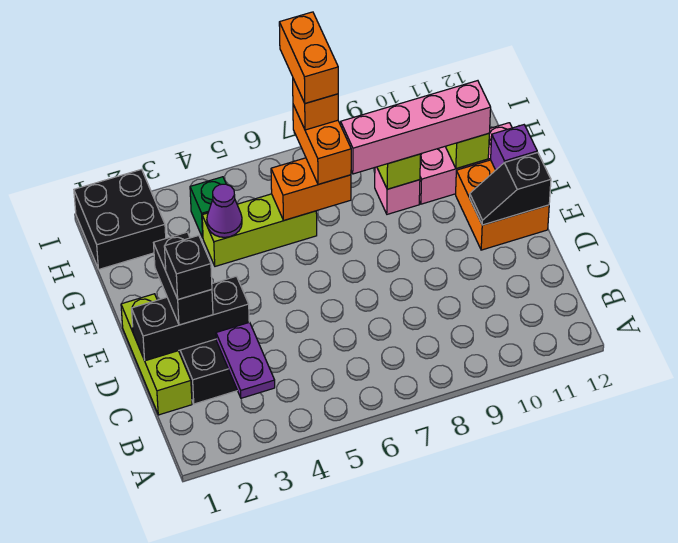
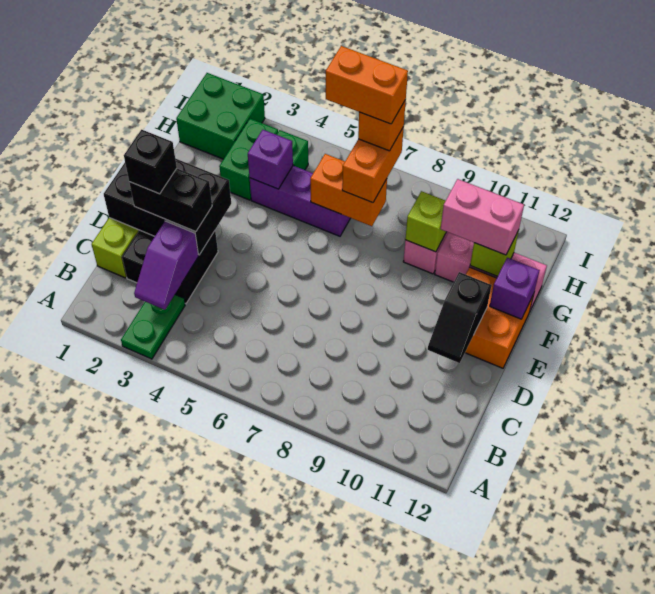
none -> green 1x2 plate [121,295,185,359]
purple 1x2 plate [216,322,275,398] -> purple 1x2 slope [134,221,199,310]
black 1x3 brick [131,276,249,361] -> black 2x3 brick [104,158,231,255]
black 1x2 brick [154,232,213,325] -> black 1x2 brick turned to [129,169,212,232]
black 1x2 slope [470,152,551,225] -> black 1x2 slope turned to [428,272,491,363]
none -> green 1x2 brick [219,119,278,200]
lime 1x3 brick [202,194,317,266] -> purple 1x3 brick [250,166,350,236]
purple 1x1 cone [207,184,242,237] -> purple 1x1 brick [248,130,293,189]
pink 1x4 brick [341,81,491,174] -> pink 1x2 brick [441,179,524,255]
black 2x2 brick [74,169,166,269] -> green 2x2 brick [176,73,265,159]
orange 1x2 brick [279,12,338,103] -> orange 1x2 brick turned to [326,46,408,124]

